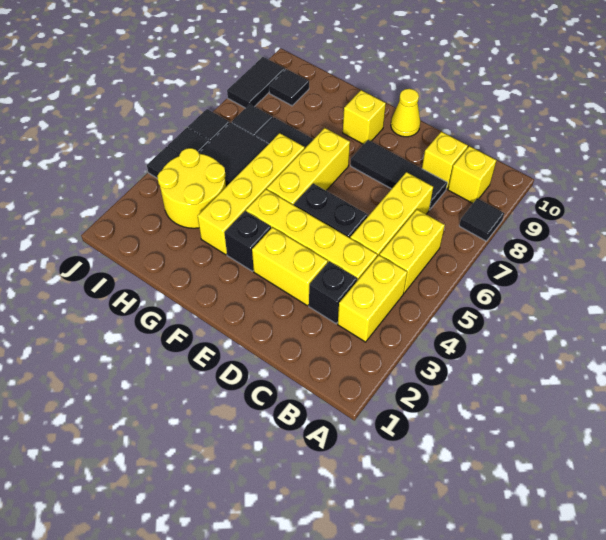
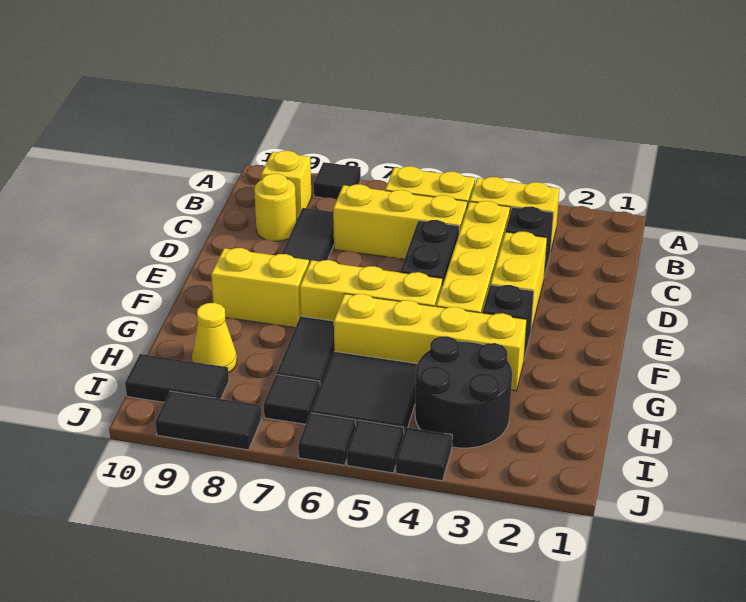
yellow 1x1 brick [422,132,468,189] -> yellow 1x1 round brick [254,174,296,241]
yellow 1x1 cone [391,89,420,137] -> yellow 1x1 cone moved to [192,303,237,373]
yellow 1x1 brick [343,90,386,144] -> yellow 1x2 brick [211,248,309,328]
yellow 2x2 round brick [157,148,226,228] -> black 2x2 round brick [415,336,512,448]
black 1x1 tile [269,69,309,106] -> black 1x2 tile [125,354,229,402]

